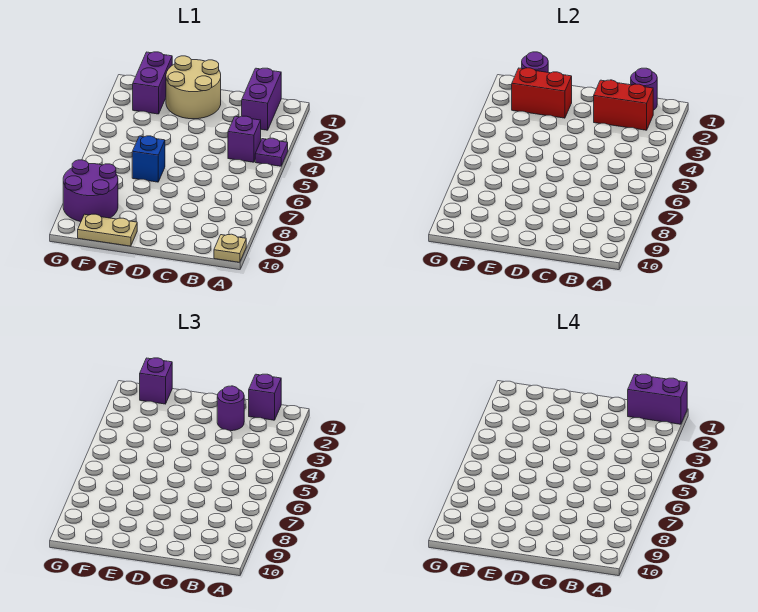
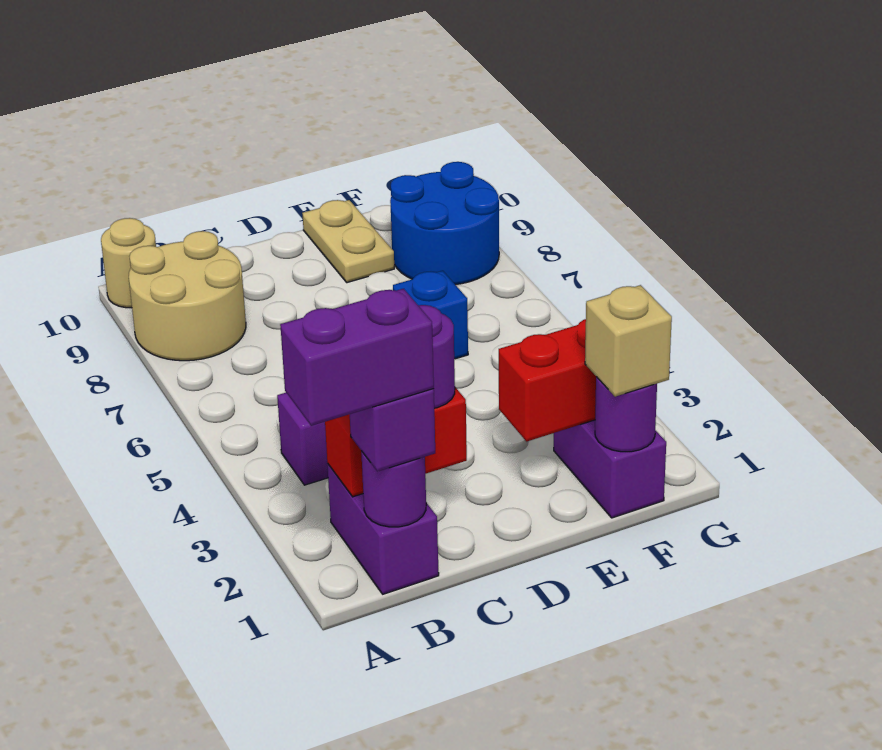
purple 1x1 plate [255,138,288,166] -> none
tan 1x1 plate [214,234,246,262] -> tan 1x1 round brick [101,218,156,308]
tan 2x2 round brick [166,56,221,119] -> tan 2x2 round brick moved to [129,231,246,361]
tan 1x2 plate [78,214,137,246] -> tan 1x2 plate turned to [302,200,394,283]
purple 1x1 brick [140,358,172,404] -> tan 1x1 brick [585,285,672,397]
purple 2x2 round brick [63,160,118,222] -> blue 2x2 round brick [390,162,499,285]

